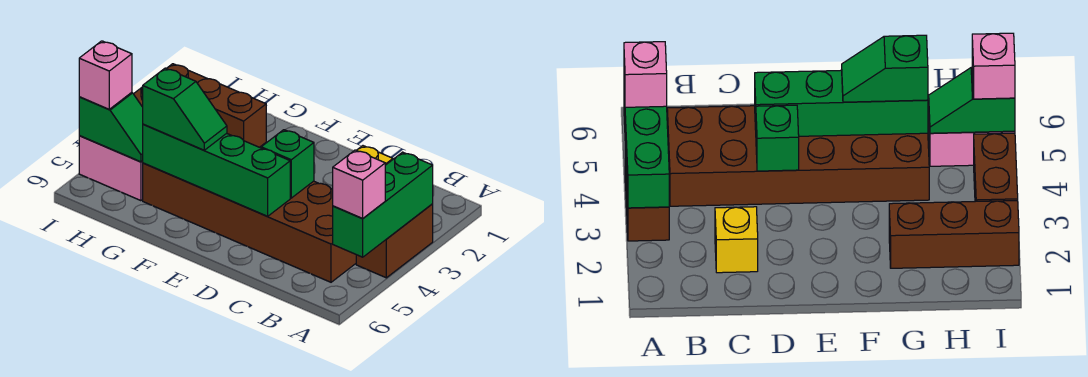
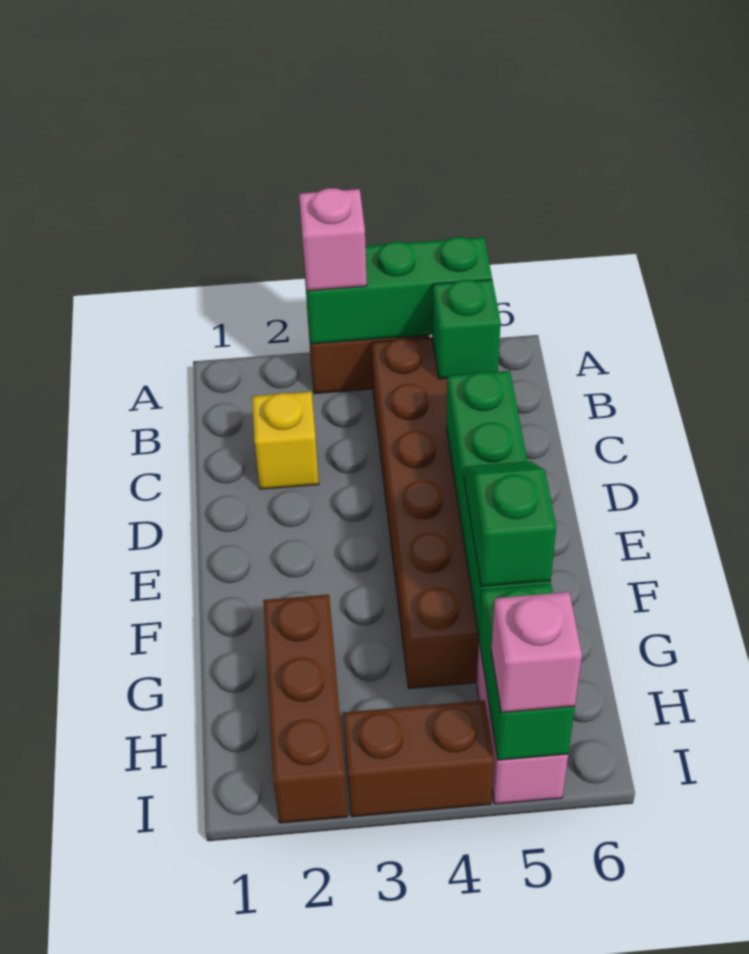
pink 1x1 brick [333,150,385,219] -> pink 1x1 brick moved to [299,188,367,291]
green 1x1 brick [261,130,314,198] -> green 1x1 brick moved to [432,280,501,379]
green 1x2 slope [79,92,143,162] -> green 1x2 brick [479,584,575,760]

